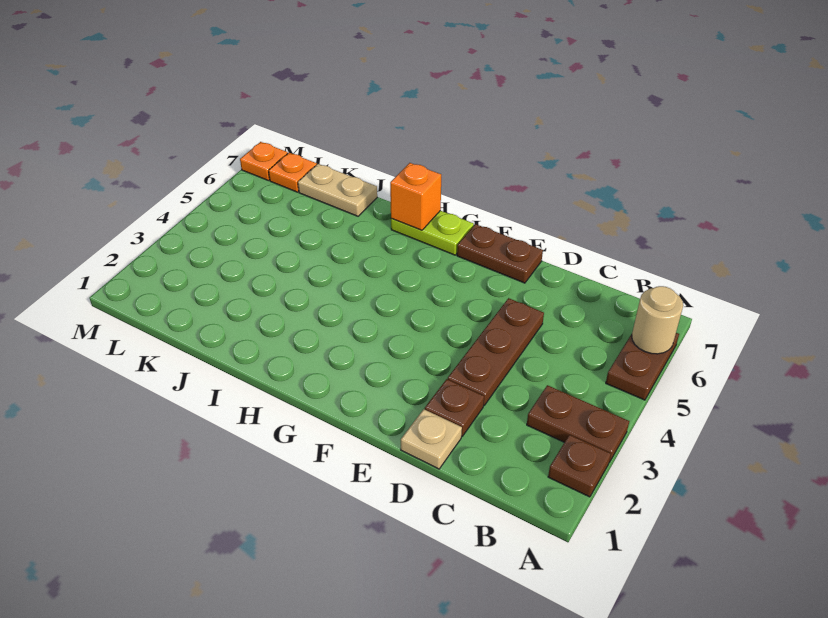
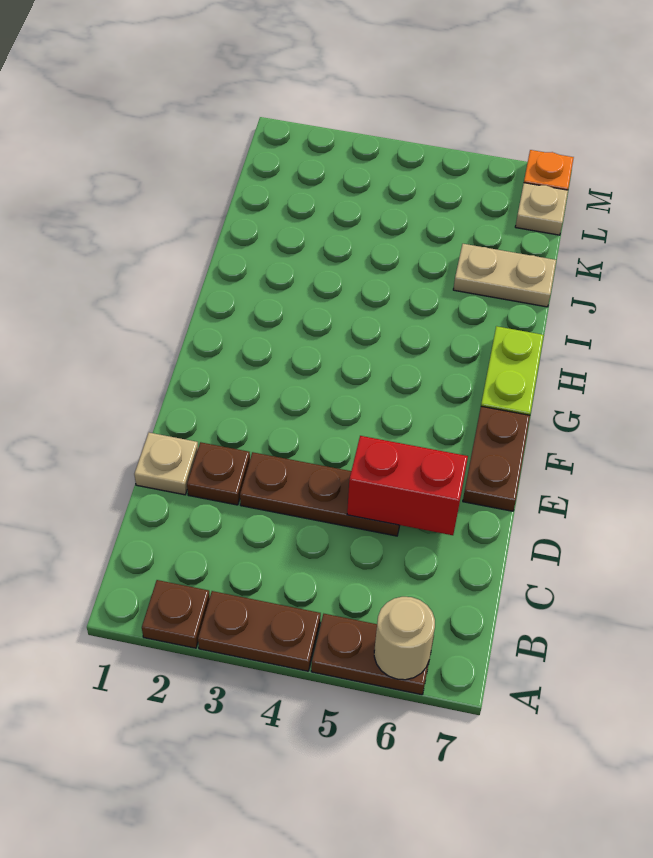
brown 1x2 plate [527,385,629,462] -> brown 1x2 plate turned to [198,591,321,671]
none -> red 1x2 brick [347,436,468,535]
orange 1x1 brick [390,163,441,230] -> none
tan 1x2 plate [298,164,377,216] -> tan 1x2 plate turned to [453,244,556,307]
orange 1x1 plate [269,153,317,192] -> tan 1x1 plate [515,183,568,235]

